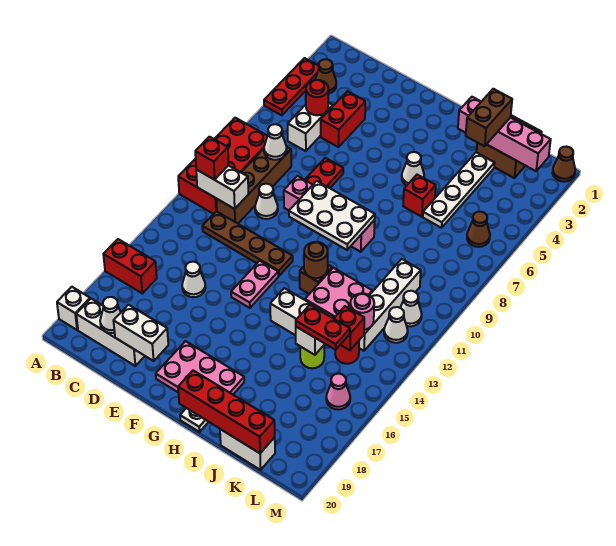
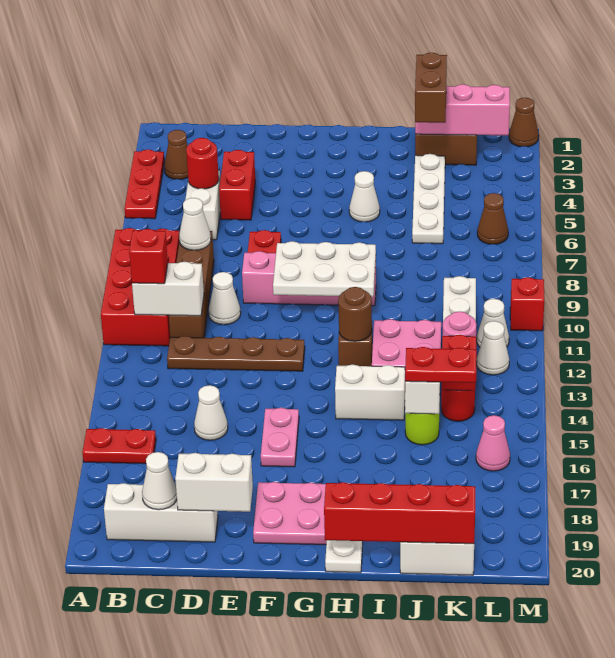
red 1x2 brick [103,239,157,293] -> red 1x2 plate [83,428,156,464]
white 1x1 brick [57,287,90,330] -> none
pink 1x2 plate [231,261,278,308] -> pink 1x2 plate moved to [261,408,299,467]
pink 1x4 brick [458,97,551,171] -> pink 1x3 brick [415,84,510,135]
red 1x1 brick [403,175,436,217] -> red 1x1 brick moved to [510,277,544,331]

